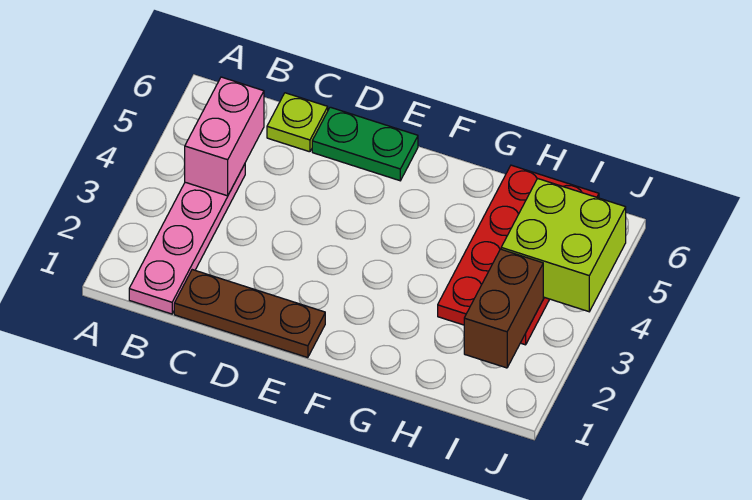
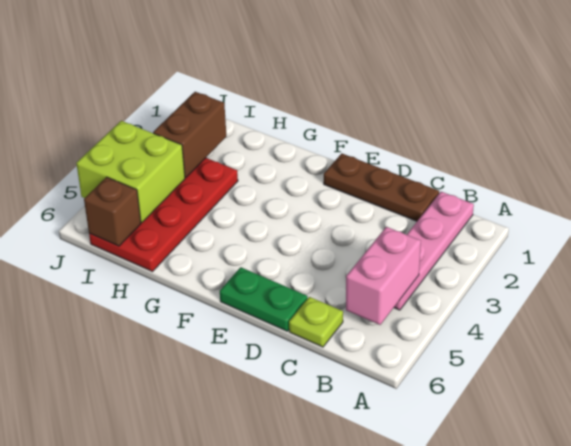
none -> brown 1x1 brick [84,177,141,246]

